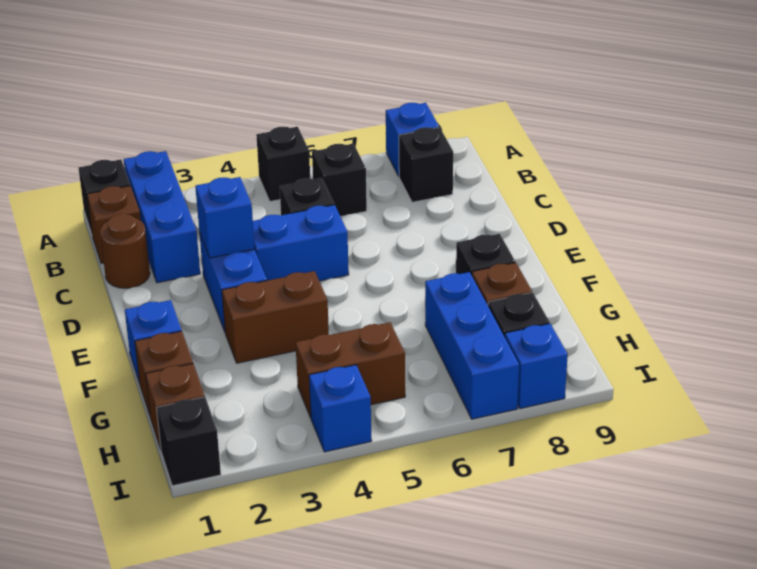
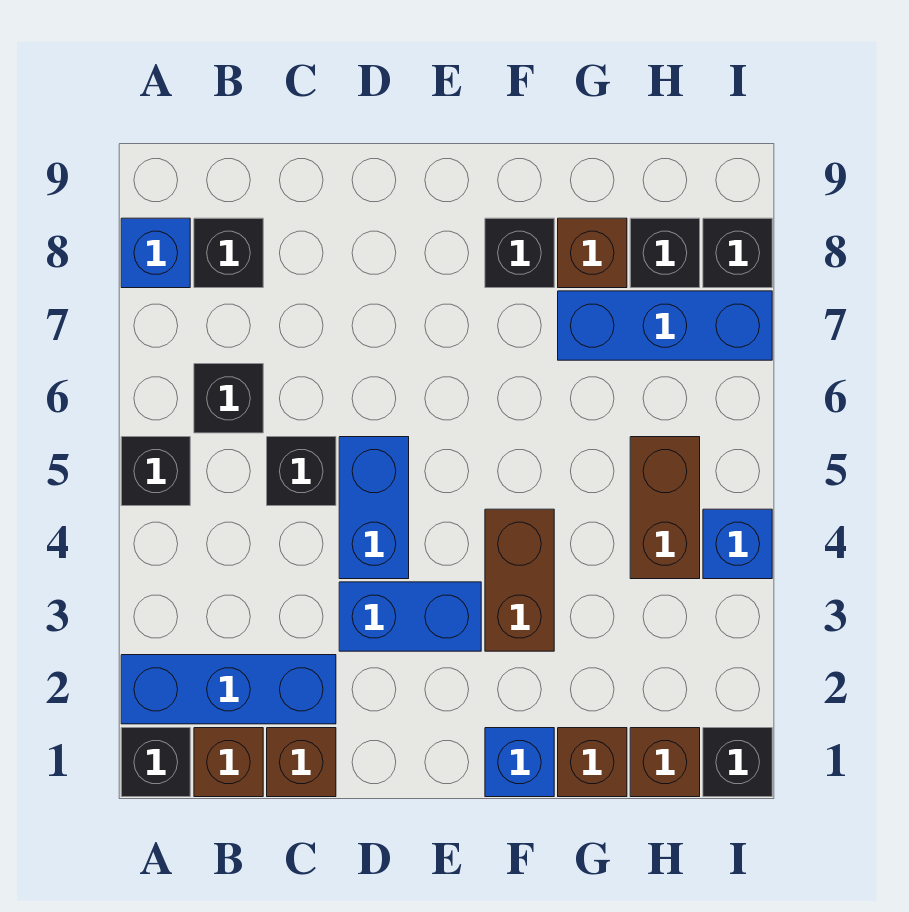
brown 1x1 round brick [100,214,150,288] -> brown 1x1 brick [267,728,336,797]
blue 1x1 brick [195,177,255,258] -> none
blue 1x1 brick [505,323,568,409] -> black 1x1 brick [703,218,772,288]

